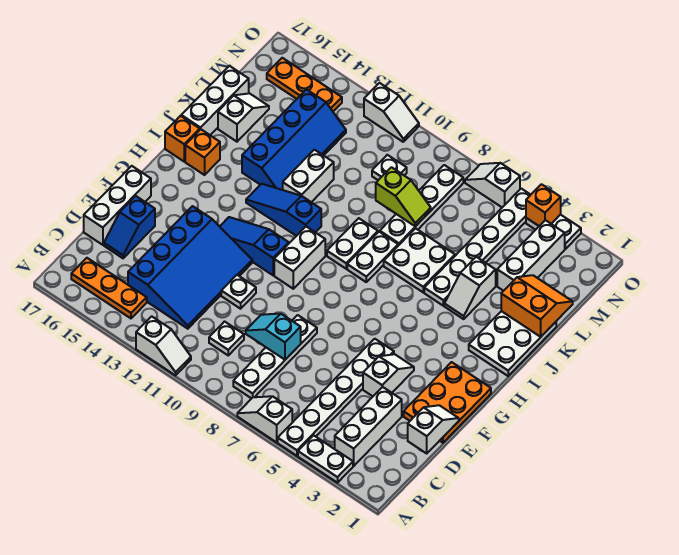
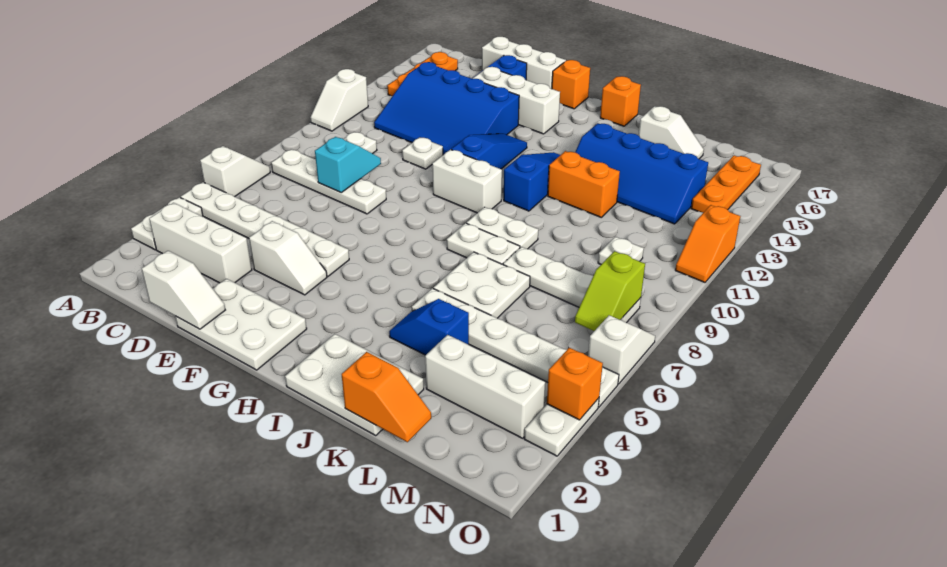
orange 2x3 plate [404,362,491,443] -> white 2x3 plate [175,279,307,370]
orange 1x1 brick [185,129,220,175] -> orange 1x1 brick moved to [552,60,590,109]
white 1x2 slope [444,257,496,319] -> blue 1x2 slope [389,299,469,355]
white 1x2 brick [283,150,334,202] -> orange 1x2 brick [548,151,620,217]
white 1x3 brick [181,66,249,135] -> white 1x3 brick moved to [473,67,560,134]
orange 2x2 slope [501,275,573,337] -> orange 1x2 slope [342,352,431,442]
lime 1x2 slope [376,167,431,226] -> lime 1x2 slope moved to [575,251,645,331]
white 1x2 slope [364,83,419,142] -> orange 1x2 slope [675,205,740,282]

